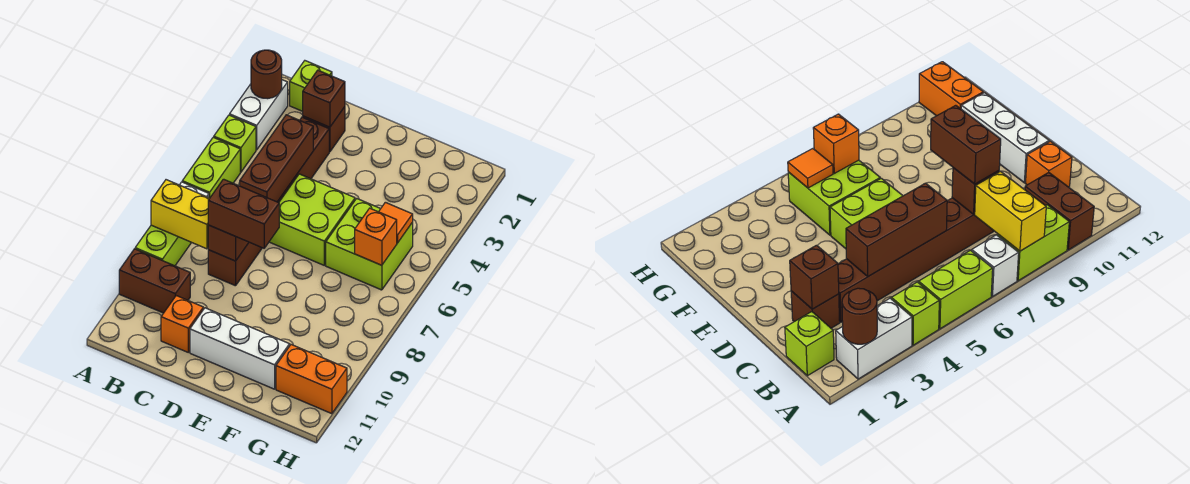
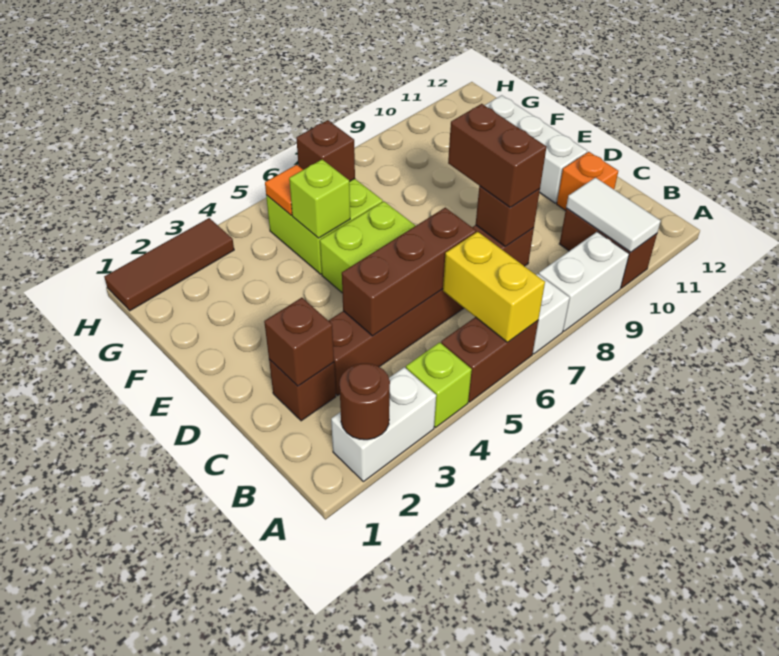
lime 1x2 brick [182,137,240,198] -> brown 1x2 brick [441,317,538,402]
lime 1x2 brick [135,225,191,266] -> white 1x2 brick [539,232,629,331]
yellow 1x2 brick [151,180,210,249] -> yellow 1x2 brick moved to [443,232,545,342]
none -> white 1x2 tile [566,177,661,252]
lime 1x1 brick [290,61,332,111] -> lime 1x1 brick moved to [289,159,350,238]
orange 1x1 brick [355,208,397,265] -> brown 1x1 brick [296,120,355,182]
orange 1x2 brick [276,345,347,414] -> none
none -> brown 1x3 tile [104,218,234,311]

